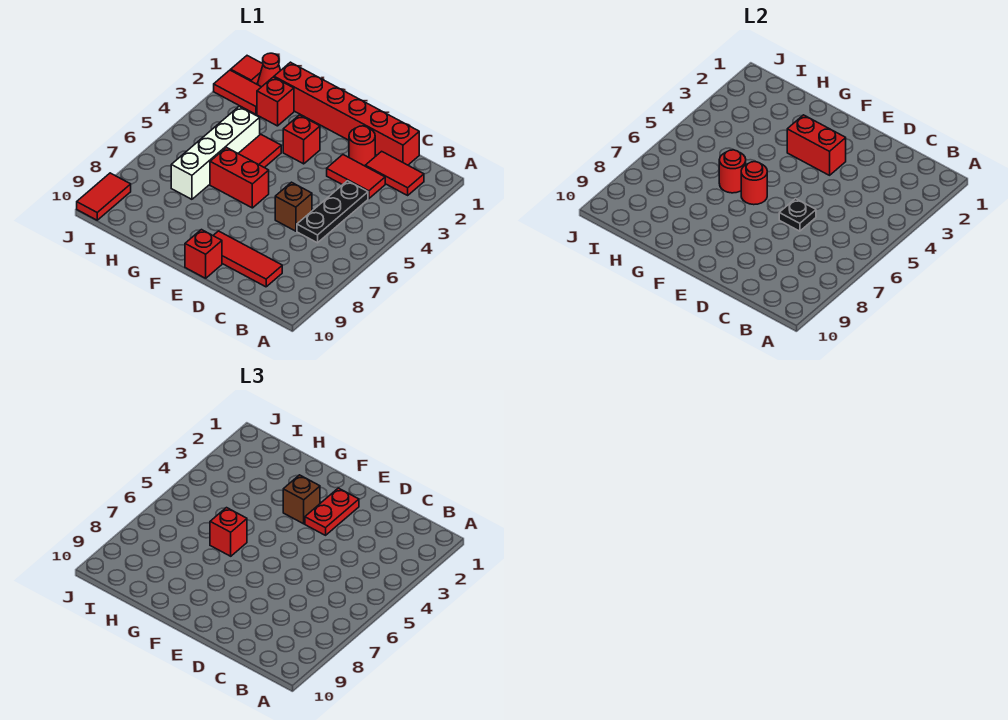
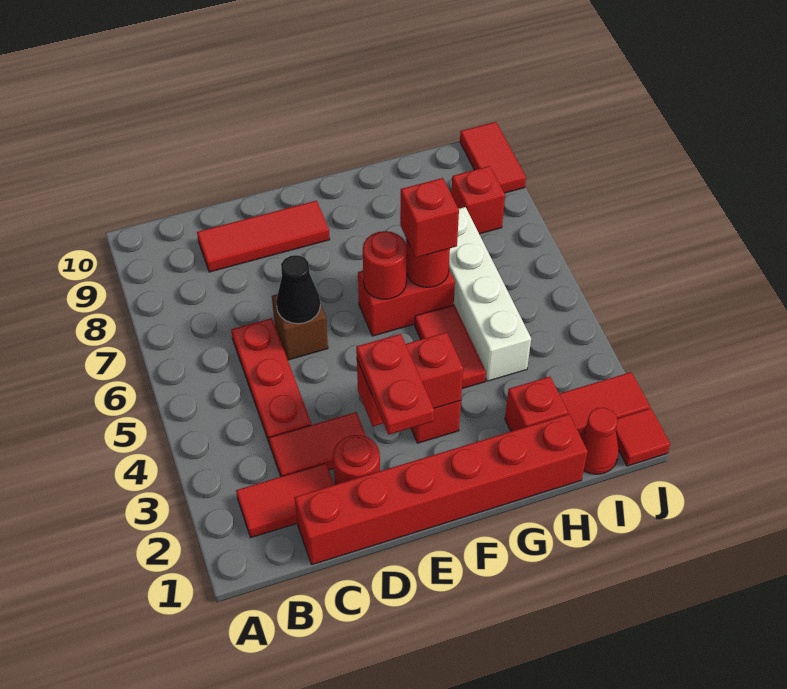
black 1x3 plate [297,181,368,243] -> red 1x3 plate [231,318,311,444]
black 1x1 plate [779,199,816,231] -> black 1x1 cone [276,255,320,324]
red 1x1 brick [185,230,222,278] -> red 1x1 brick moved to [451,166,505,234]
brown 1x1 brick [283,475,320,524] -> none

